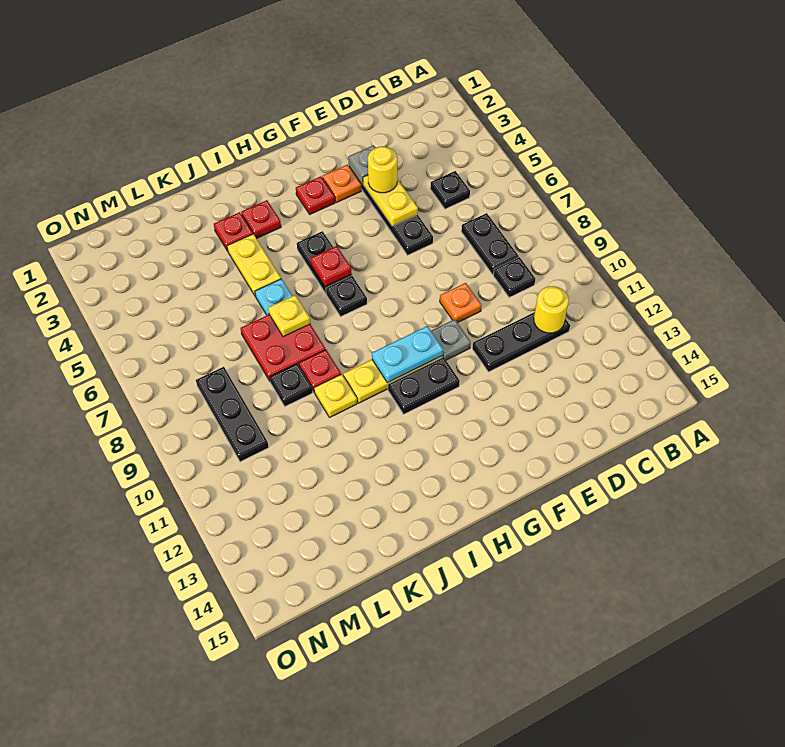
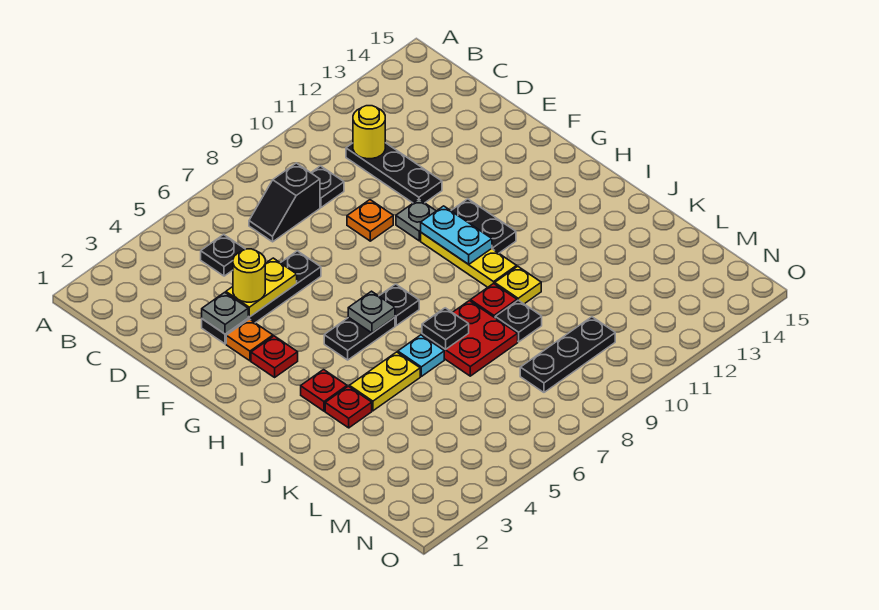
black 1x2 plate [461,213,519,274] -> black 1x2 slope [249,163,320,242]
red 1x1 plate [310,246,352,287] -> grey 1x1 plate [348,291,395,333]
yellow 1x1 plate [268,295,310,337] -> black 1x1 plate [422,308,469,349]

